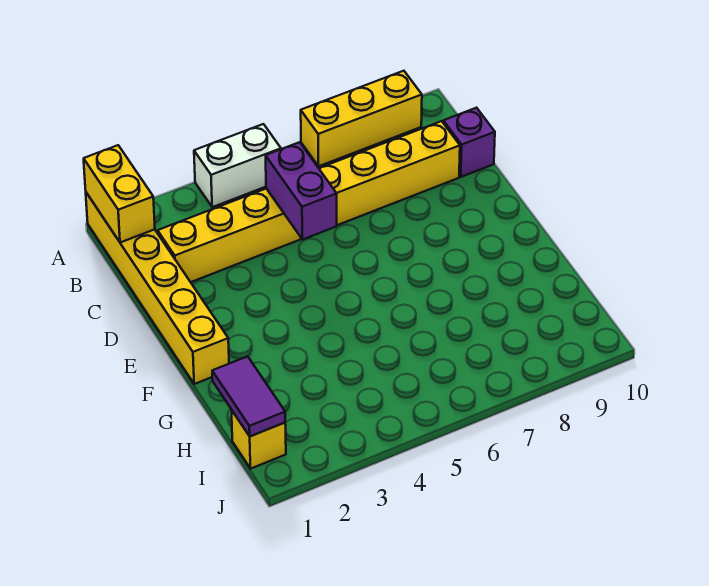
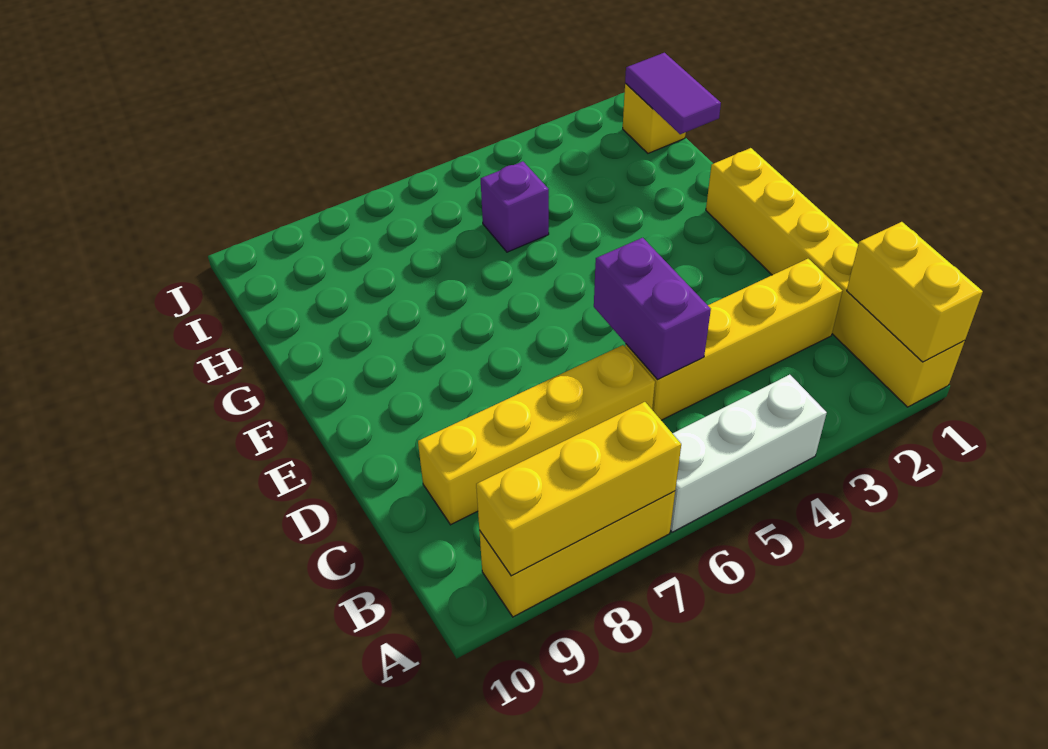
white 1x2 brick [194,124,281,207] -> white 1x3 brick [670,375,827,532]
none -> yellow 1x3 brick [476,402,681,576]
purple 1x1 brick [443,108,495,177] -> purple 1x1 brick moved to [481,161,549,252]

